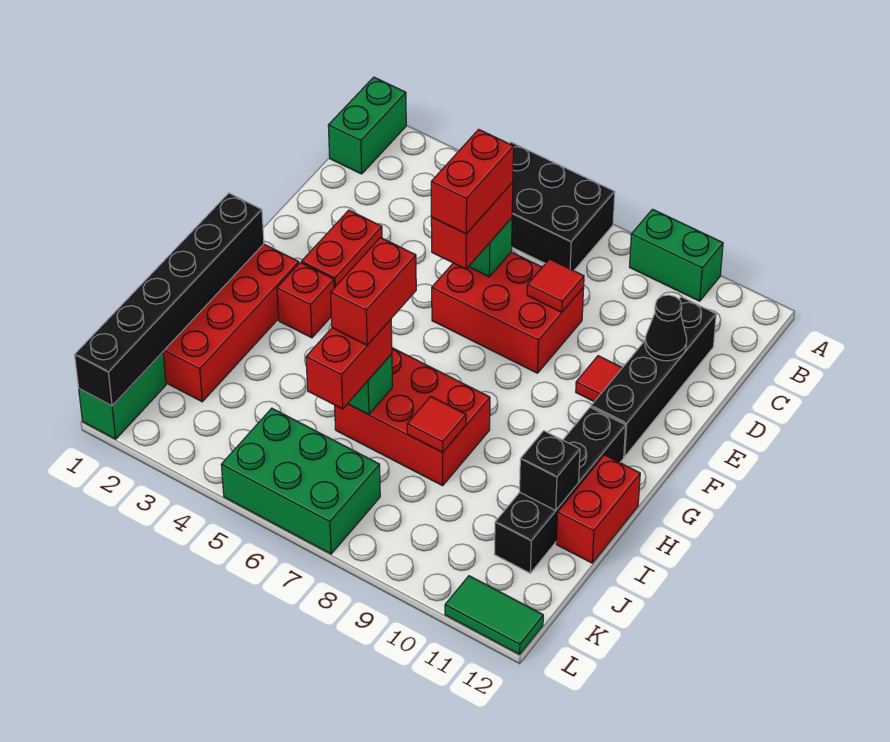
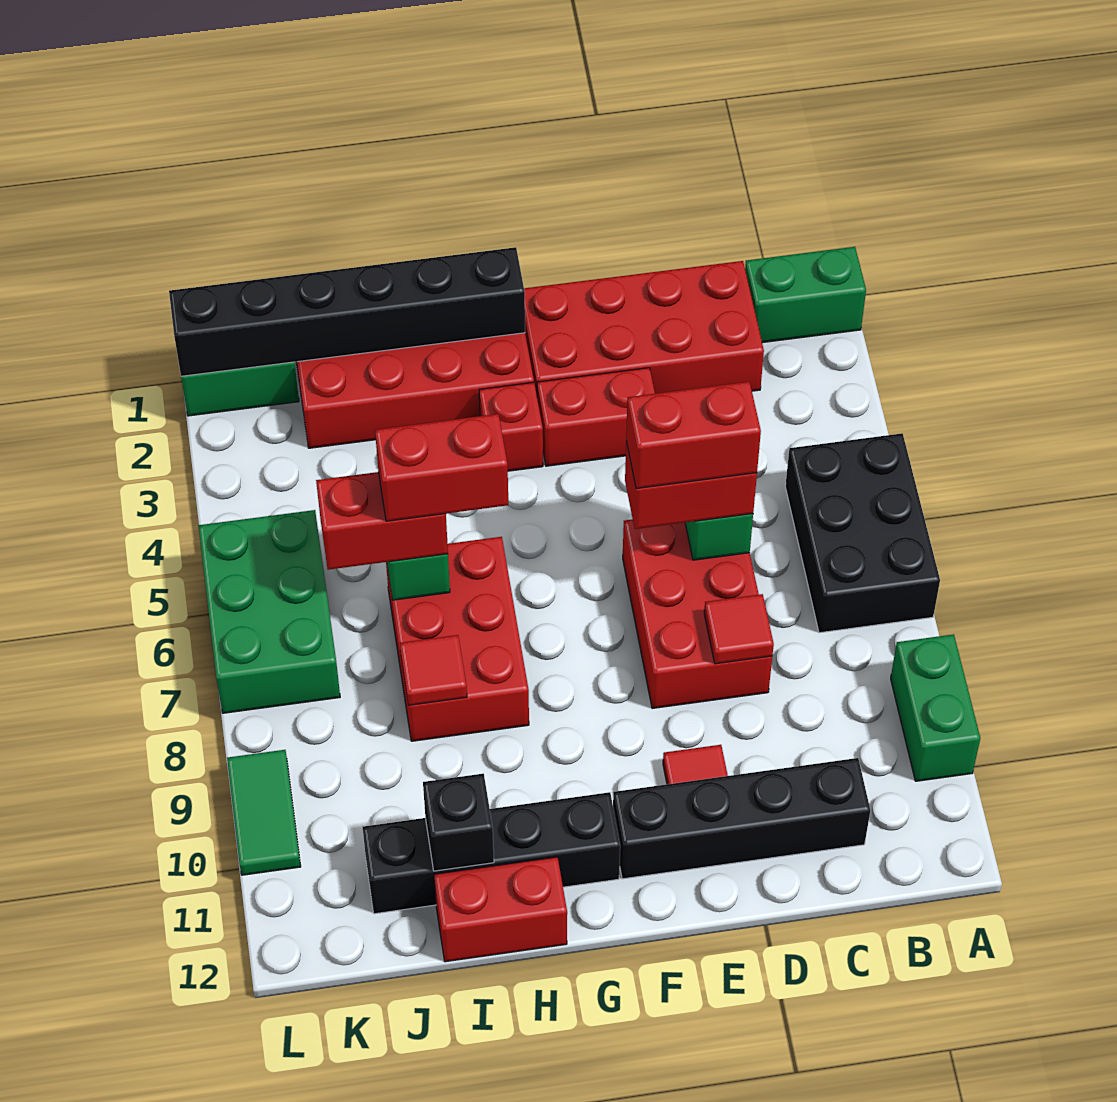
none -> red 2x4 brick [524,261,764,394]
black 1x1 cone [645,295,687,361] -> none
green 1x2 tile [445,576,543,654] -> green 1x2 tile moved to [227,750,301,875]

